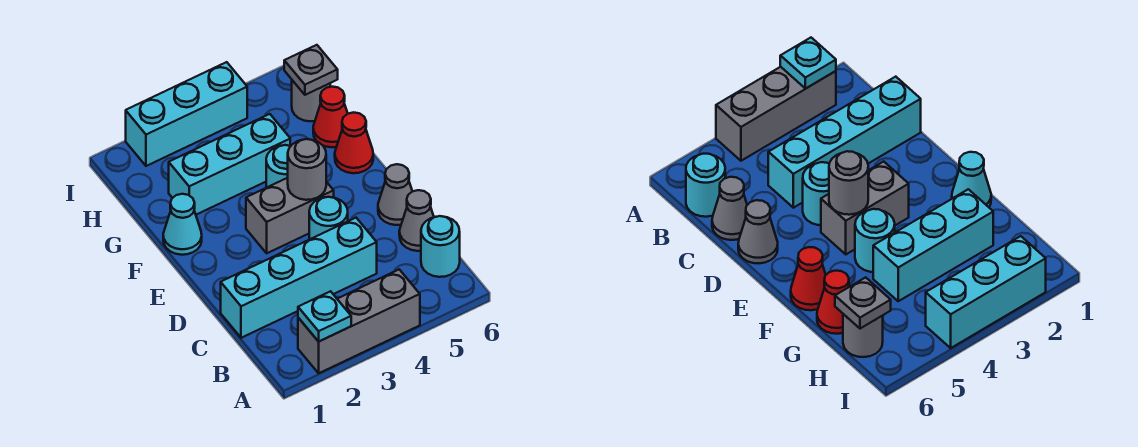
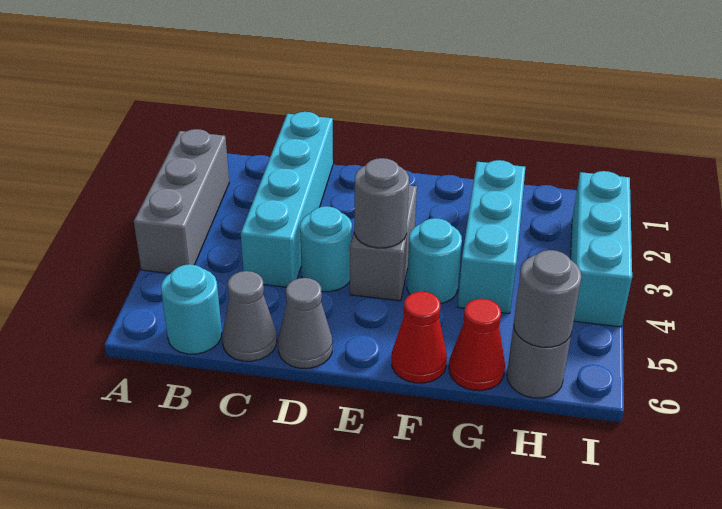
cyan 1x1 plate [298,291,351,342] -> none
cyan 1x1 cone [163,194,202,255] -> none
grey 1x1 plate [284,45,338,95] -> grey 1x1 round brick [514,250,582,347]

